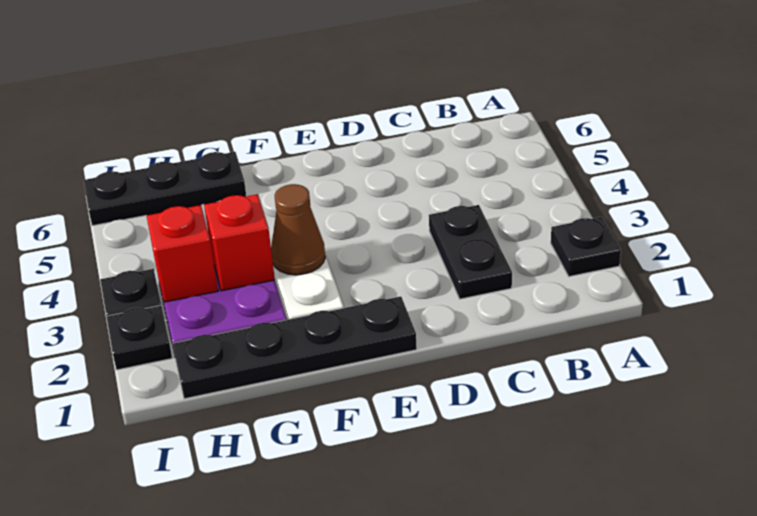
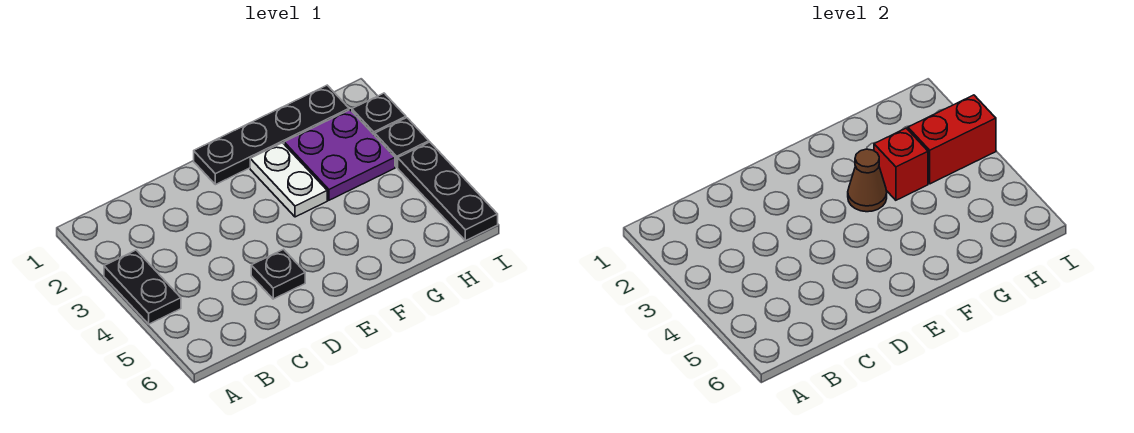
black 1x1 plate [551,217,621,277] -> black 1x1 plate moved to [251,249,305,299]
black 1x2 plate [429,205,512,299] -> black 1x2 plate moved to [104,250,181,324]
black 1x3 plate [83,152,246,226] -> black 1x3 plate turned to [398,142,498,241]
red 1x1 brick [146,205,218,302] -> red 1x2 brick [908,95,996,184]

